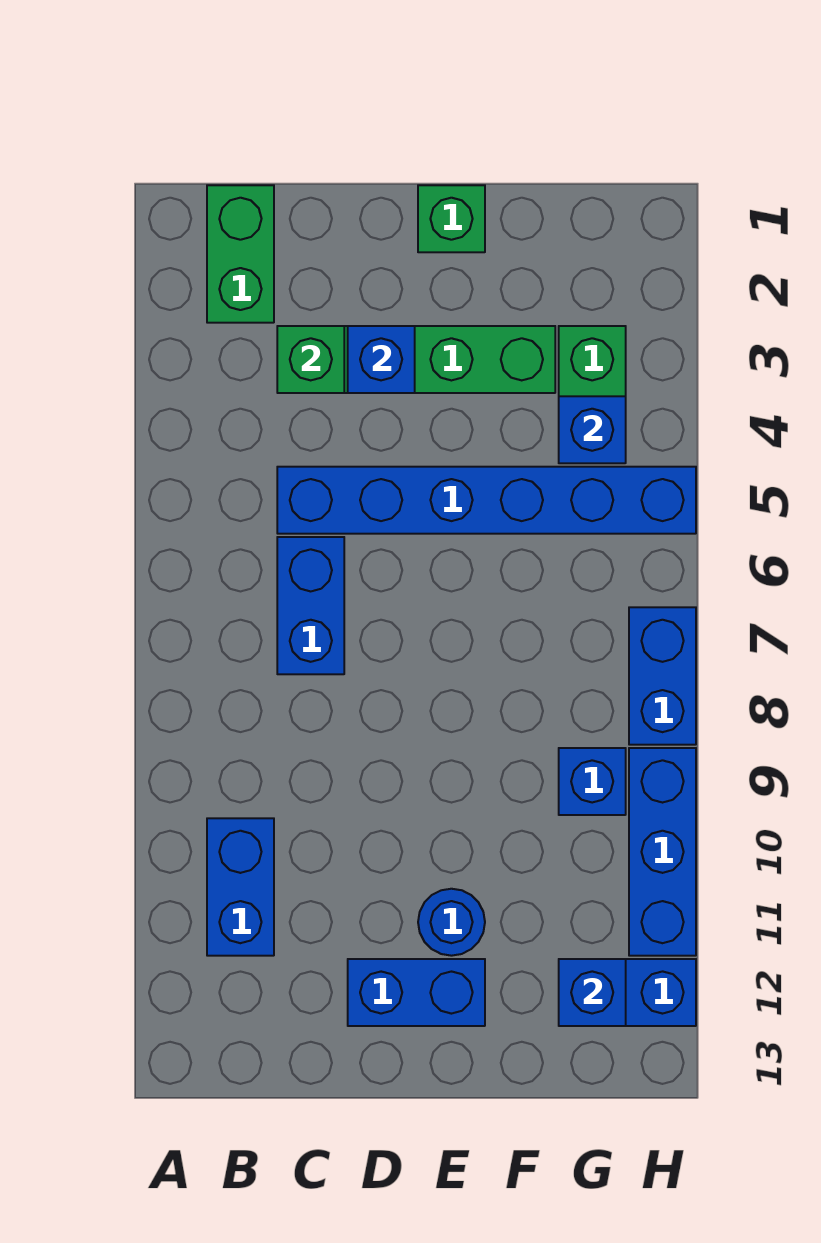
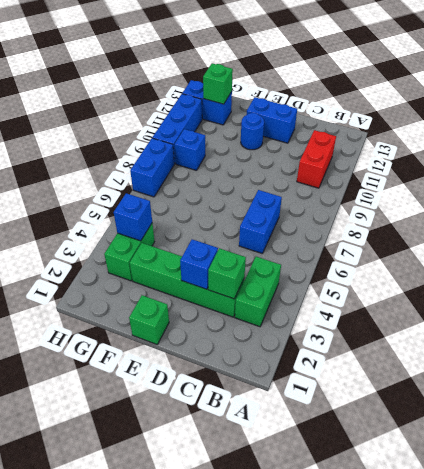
green 1x2 brick [207,185,274,323] -> green 1x2 brick moved to [235,257,281,327]
blue 1x2 brick [207,818,274,956] -> red 1x2 brick [297,130,336,188]
blue 1x6 brick [277,467,696,534] -> none
blue 1x1 brick [559,959,626,1026] -> green 1x1 brick [203,63,233,104]

